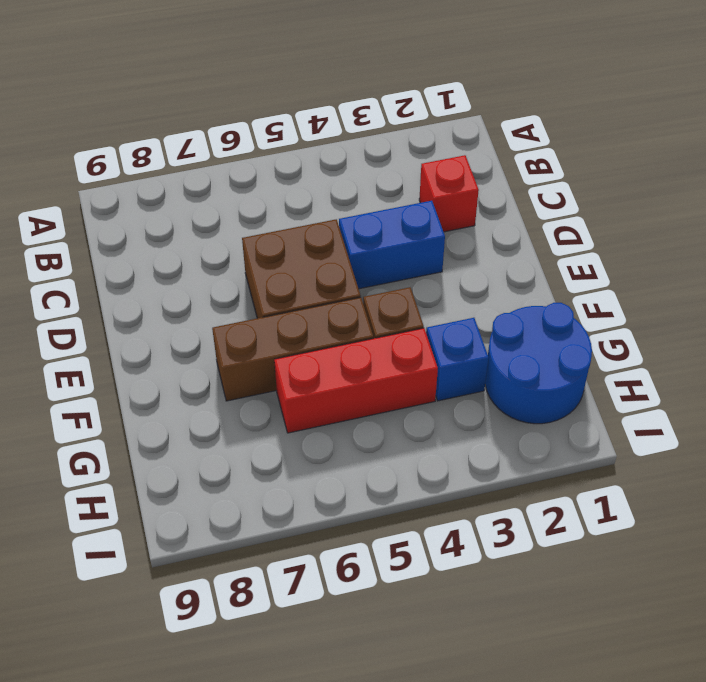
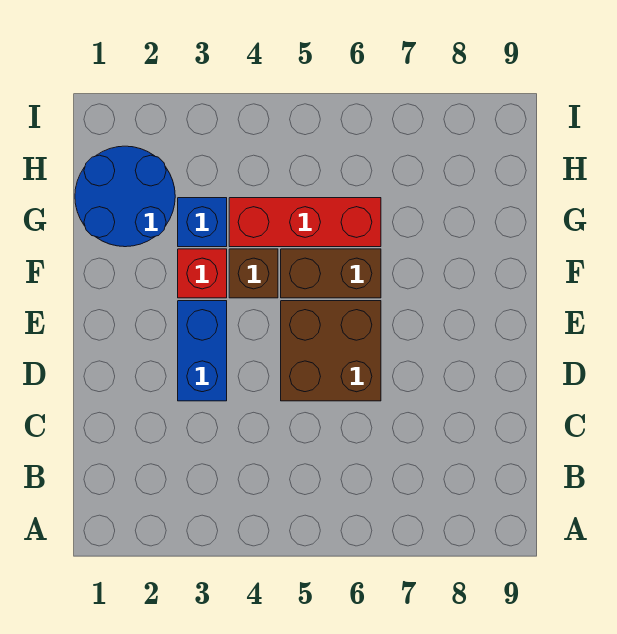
red 1x1 brick [419,155,479,232] -> red 1x1 brick moved to [178,249,227,298]
blue 1x2 brick [339,201,445,289] -> blue 1x2 brick turned to [178,301,227,401]
brown 1x3 brick [212,297,373,401] -> brown 1x2 brick [281,249,381,298]

